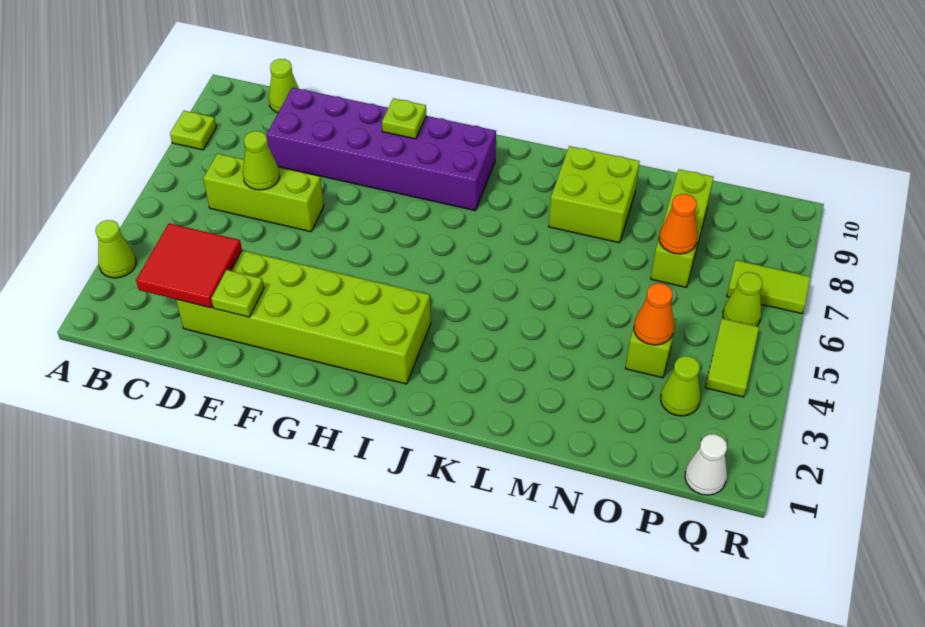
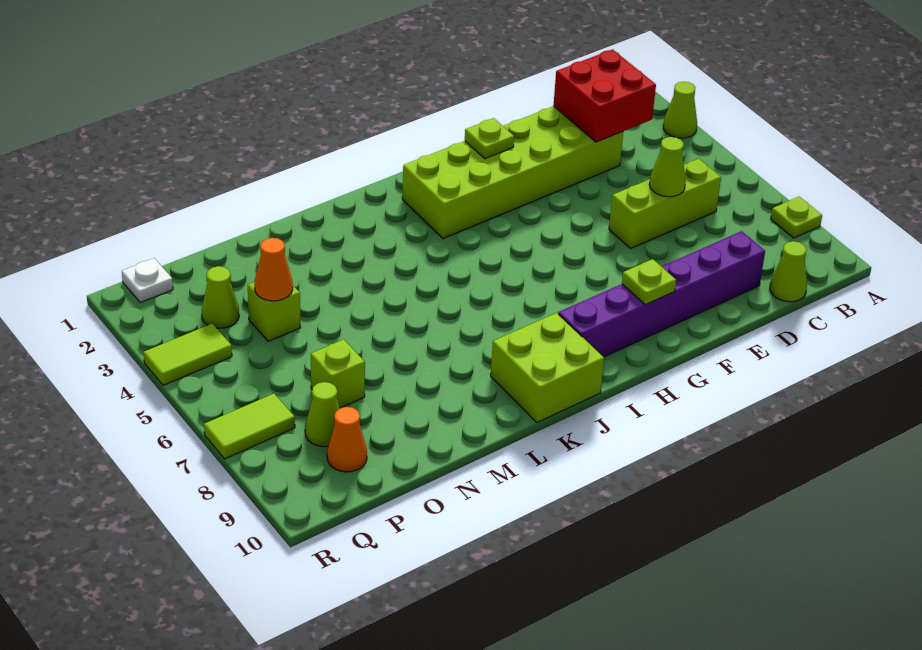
red 2x2 tile [136,224,242,308] -> red 2x2 brick [553,49,656,142]
purple 2x6 brick [266,87,496,211] -> purple 1x6 brick [558,231,765,357]
lime 1x1 plate [211,270,264,317] -> lime 1x1 plate moved to [465,118,514,159]
lime 2x2 brick [549,146,640,243] -> lime 2x2 brick moved to [491,313,604,422]
lime 1x3 brick [651,169,714,287] -> lime 1x1 brick [311,340,365,408]
orange 1x1 cone [659,194,697,254] -> orange 1x1 cone moved to [327,407,367,472]
white 1x1 cone [685,434,727,495] -> white 1x1 plate [122,258,173,303]
lime 1x2 tile [705,318,759,397] -> lime 1x2 tile turned to [143,324,232,385]
lime 1x1 cone [723,272,763,326] -> lime 1x1 cone moved to [305,382,340,447]

